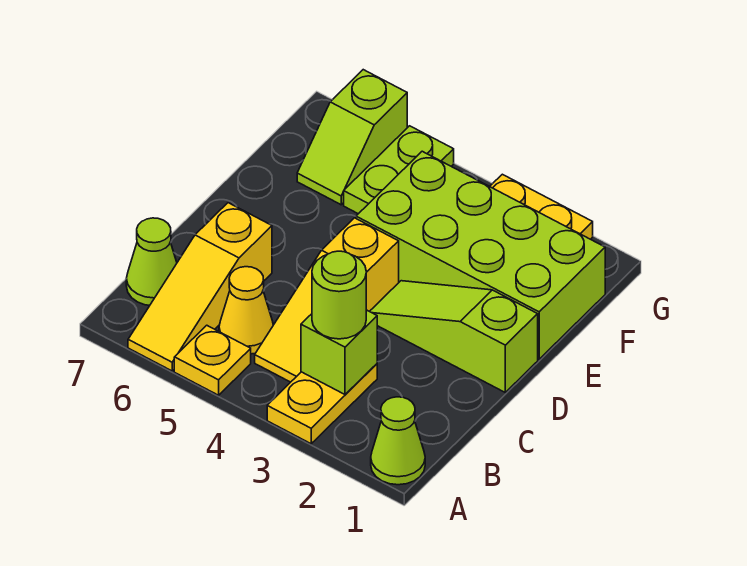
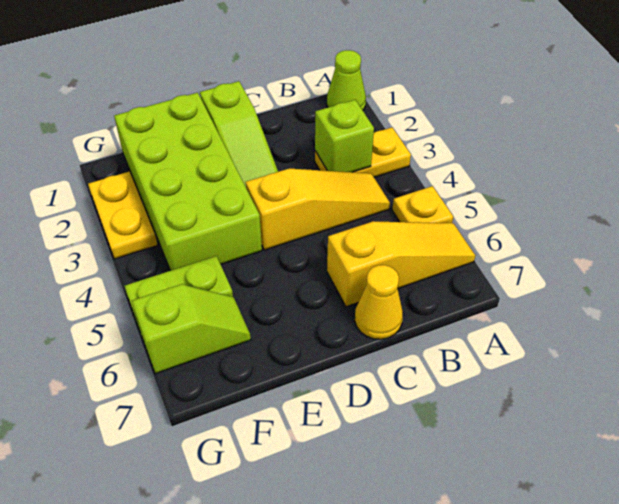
lime 1x1 round brick [312,251,366,339] -> none
yellow 1x1 cone [219,267,273,354] -> yellow 1x1 cone moved to [355,265,403,339]
lime 1x1 cone [126,218,177,305] -> none

